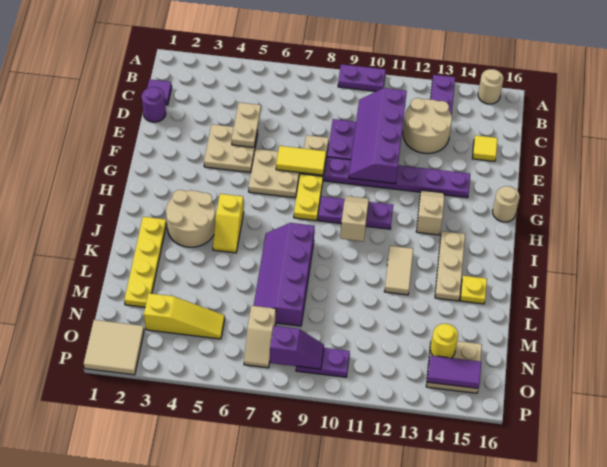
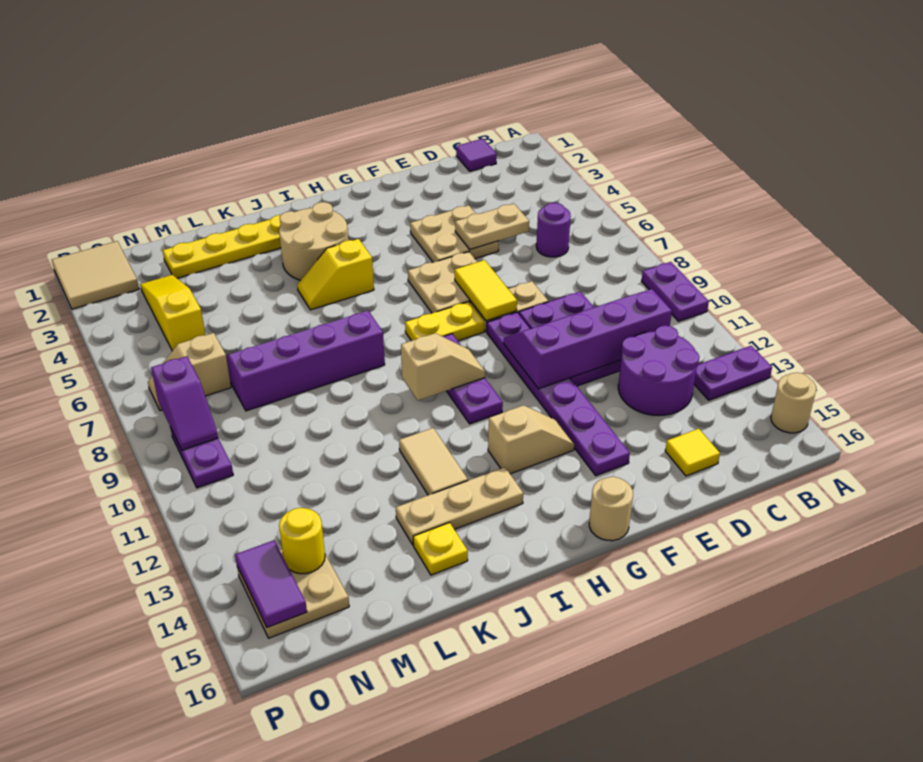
tan 2x2 round brick [403,98,452,154] -> purple 2x2 round brick [618,325,699,416]
purple 1x1 round brick [142,87,166,122] -> purple 1x1 round brick moved to [536,203,571,257]
tan 1x2 tile [384,246,413,295] -> tan 1x2 tile turned to [399,428,468,495]
yellow 1x3 slope [144,293,225,339] -> yellow 1x3 slope turned to [140,275,205,351]

